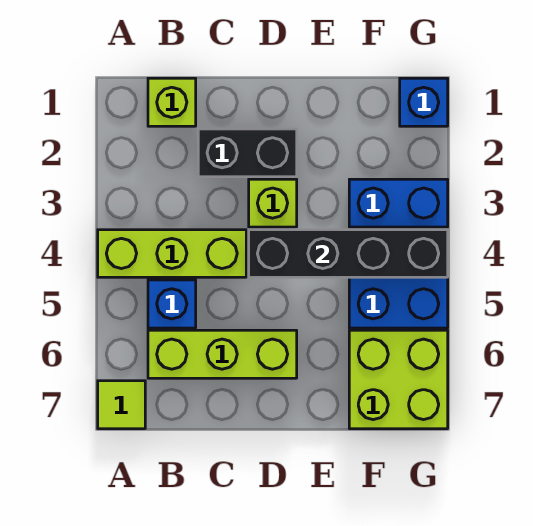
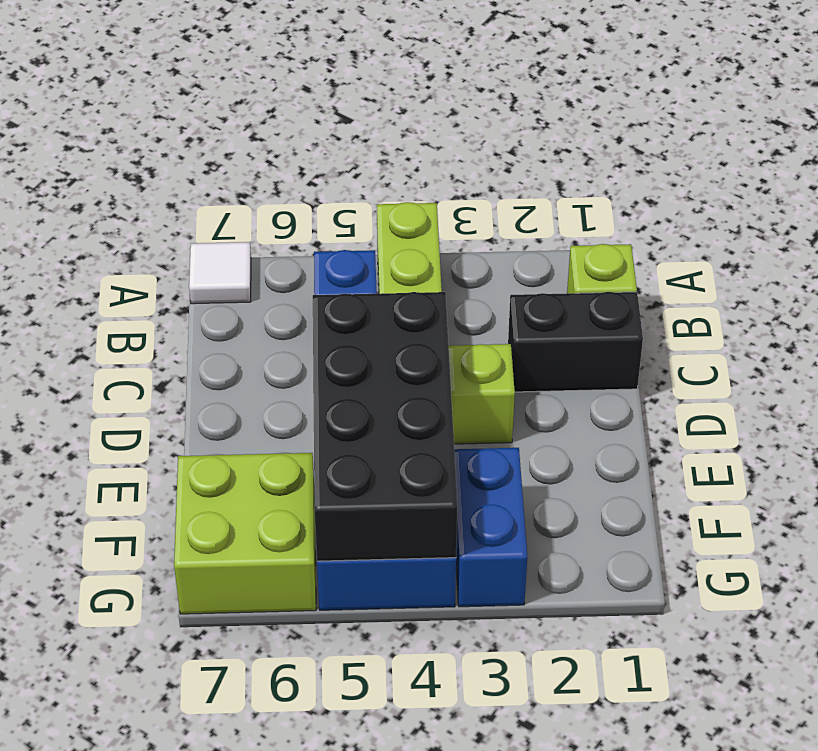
lime 1x1 tile [98,381,145,429] -> white 1x1 tile [189,242,251,304]
lime 1x3 brick [148,330,297,378] -> none
black 1x2 brick [198,129,297,177] -> black 1x2 brick turned to [508,292,643,392]
black 1x4 brick [249,230,448,277] -> black 2x4 brick [313,292,458,561]
blue 1x1 brick [400,78,448,126] -> none

